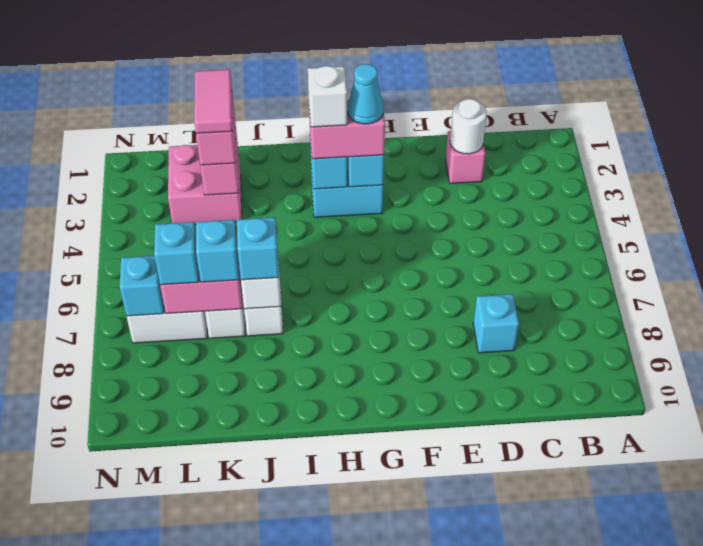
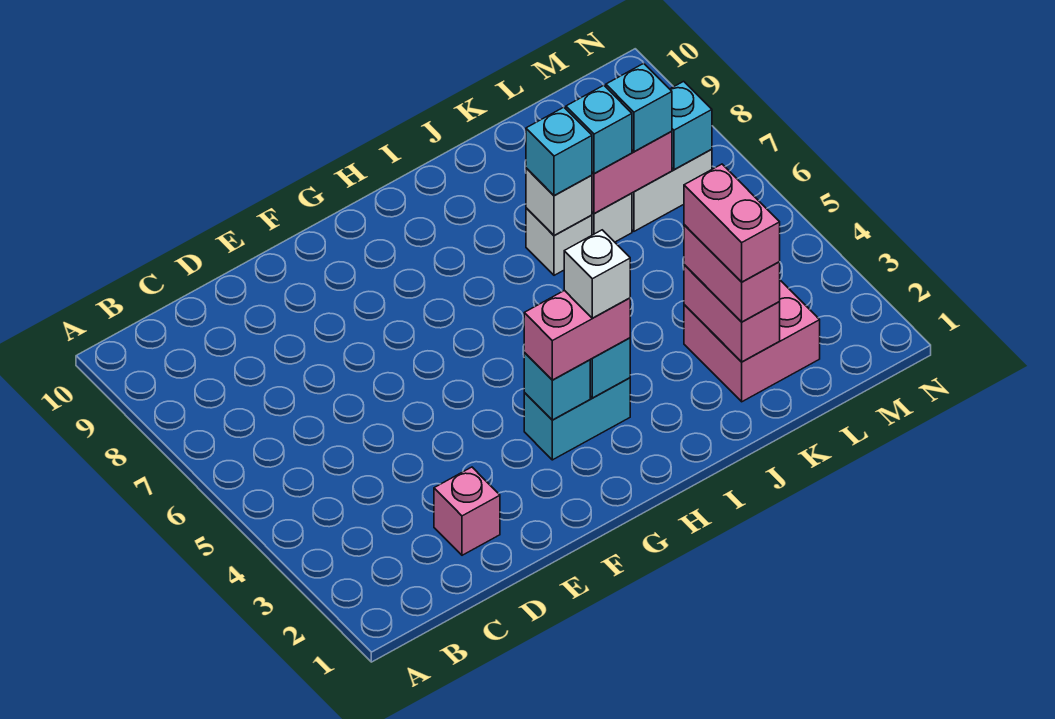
white 1x1 round brick [450,99,487,154] -> none
cyan 1x1 brick [473,294,519,353] -> none
cyan 1x1 cone [348,64,384,124] -> none
pink 1x2 tile [194,69,232,133] -> pink 1x2 brick [684,164,780,282]

